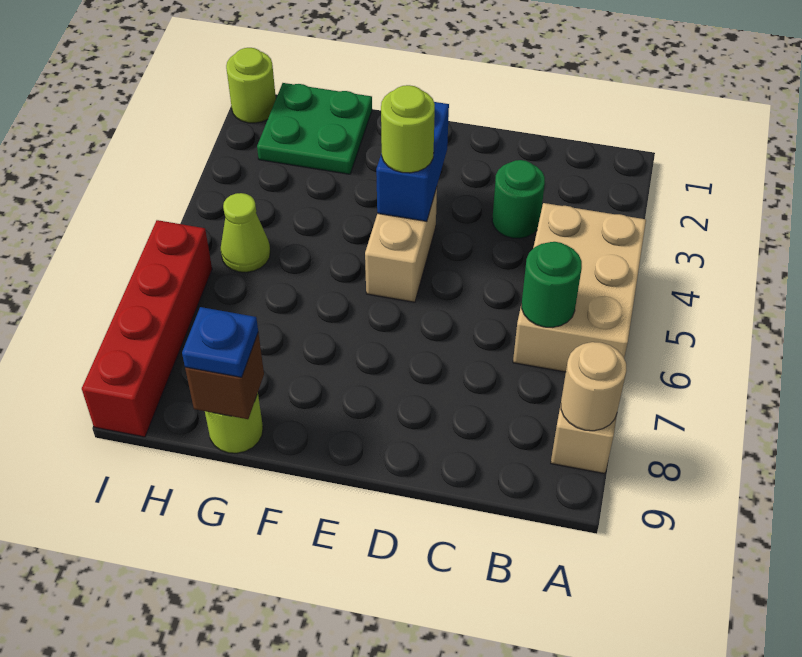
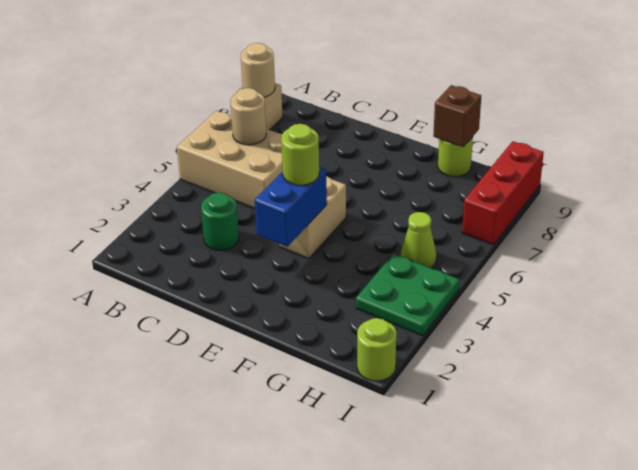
tan 2x3 brick [513,203,646,372] -> tan 2x3 brick turned to [177,111,283,209]
green 1x1 round brick [522,242,582,327] -> tan 1x1 round brick [230,88,266,145]
green 2x2 plate [257,83,372,174] -> green 2x2 plate moved to [356,254,459,336]
blue 1x1 plate [182,307,258,377] -> none
red 1x4 brick [82,220,212,437] -> red 1x3 brick [462,141,544,245]

